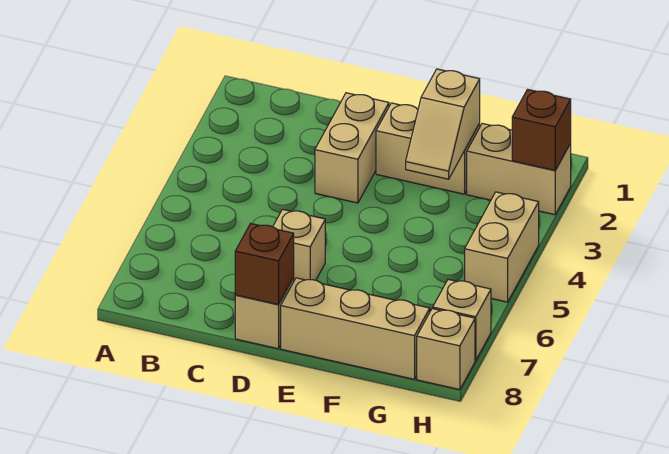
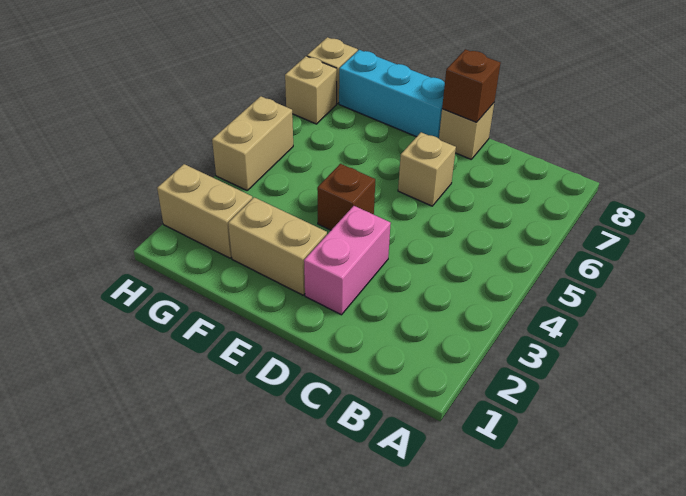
tan 1x2 brick [315,93,389,203] -> pink 1x2 brick [304,206,391,315]
tan 1x3 brick [281,278,430,379] -> cyan 1x3 brick [339,50,445,139]
tan 1x2 slope [406,69,480,179] -> none
brown 1x1 brick [512,90,571,170] -> brown 1x1 brick moved to [317,164,375,230]

